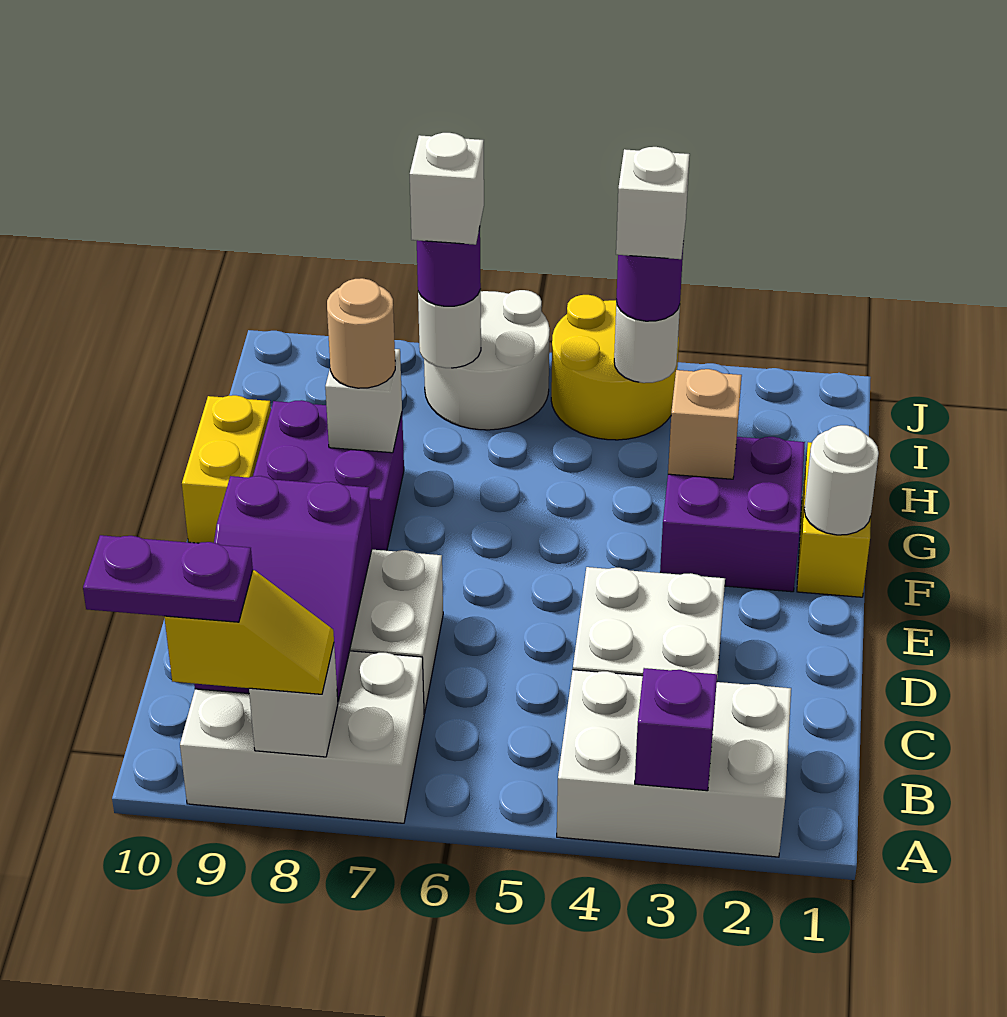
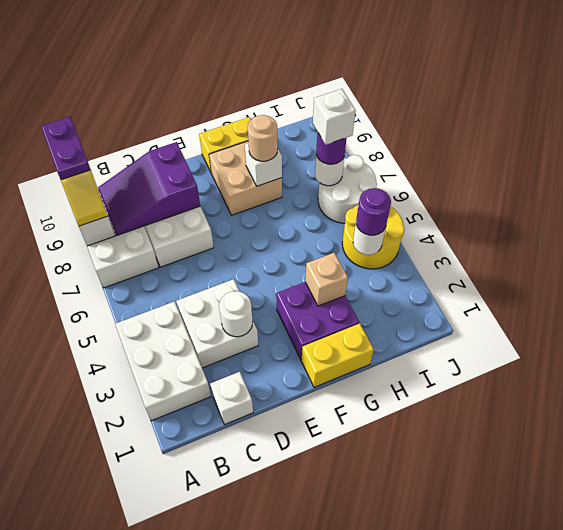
purple 1x1 brick [635,668,717,791] -> none
white 1x1 round brick [804,425,879,535] -> white 1x1 round brick moved to [219,291,253,337]
purple 2x2 brick [253,400,404,551] -> tan 2x2 brick [209,141,282,215]
white 1x1 brick [616,147,690,259] -> white 1x1 brick moved to [210,372,253,425]

